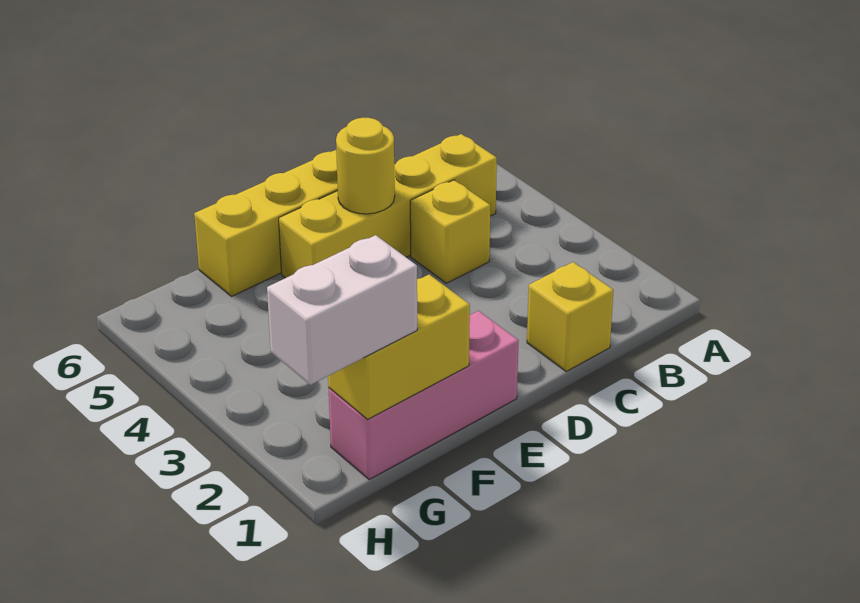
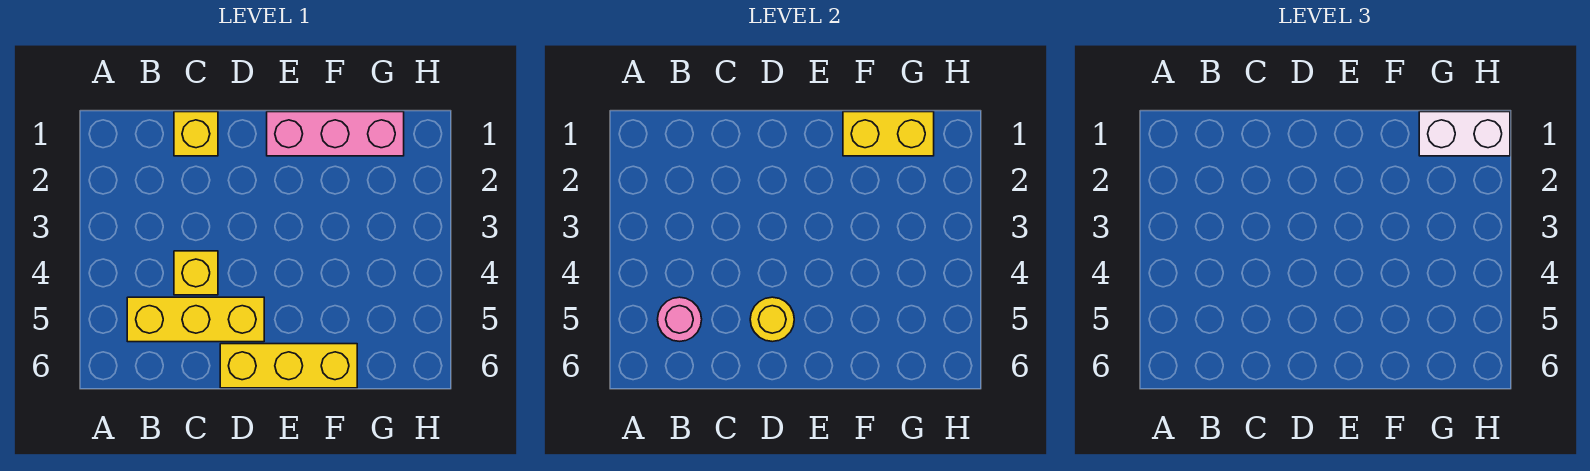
yellow 1x4 brick [279,134,497,278] -> yellow 1x3 brick [127,297,264,342]
none -> pink 1x1 round brick [658,297,702,341]

